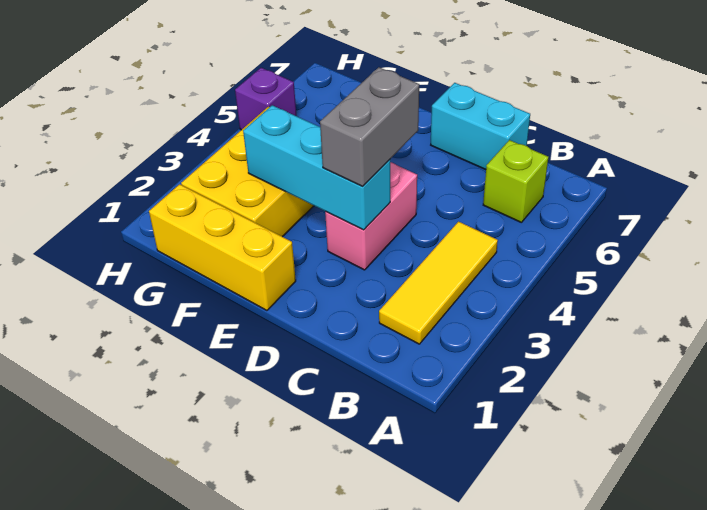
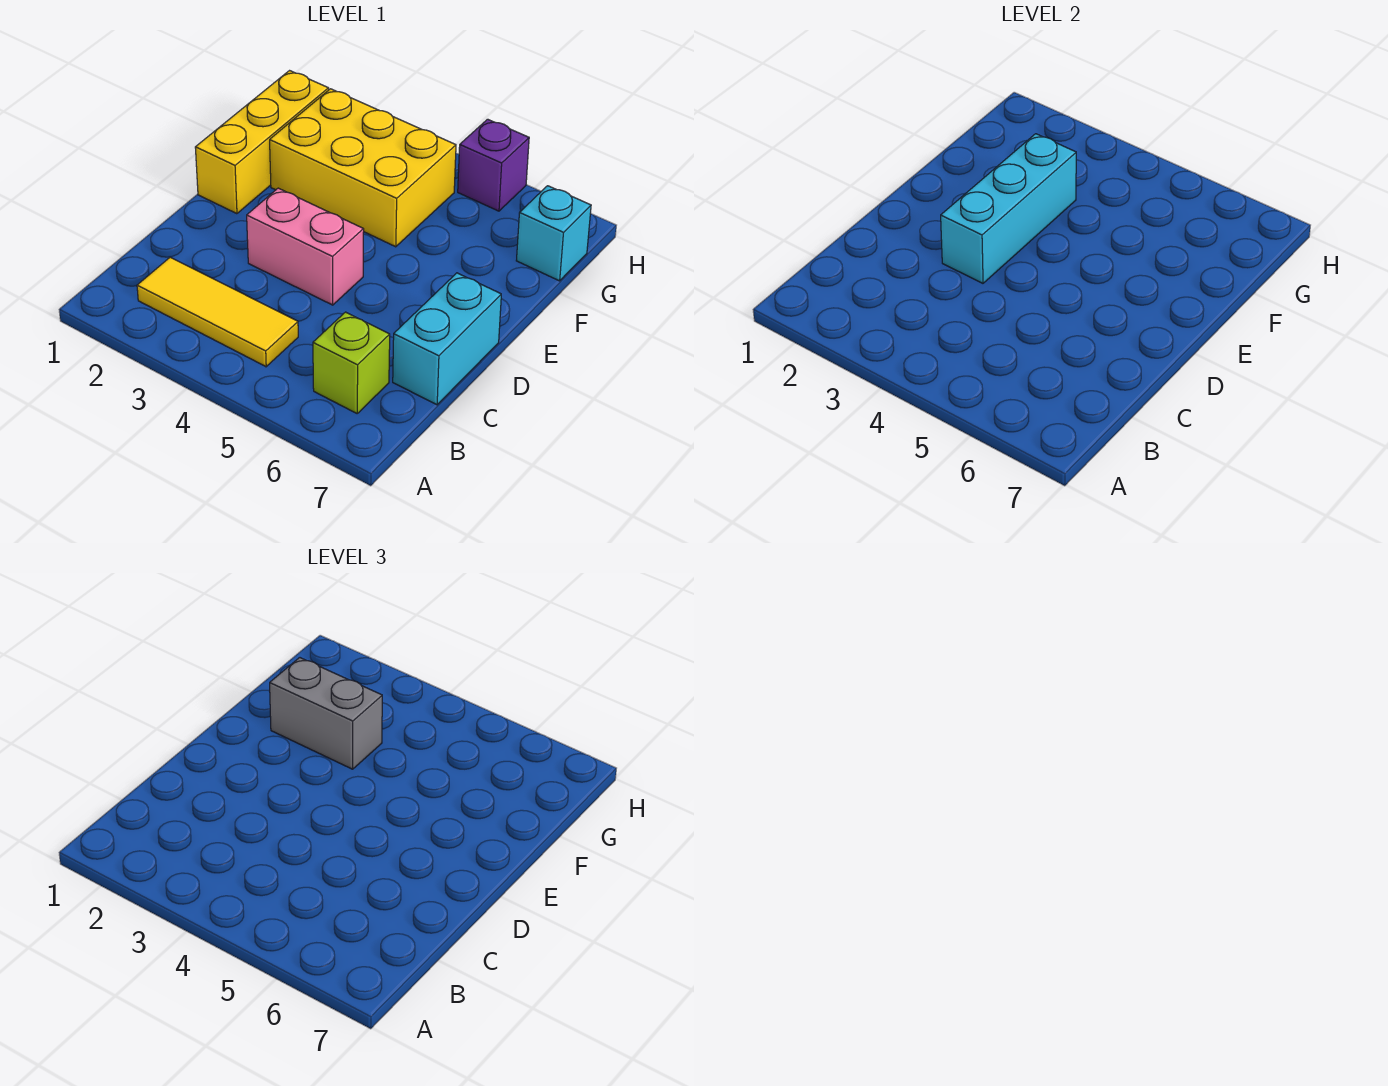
grey 1x2 brick [320,67,419,186] -> grey 1x2 brick moved to [270,658,382,769]
none -> cyan 1x1 brick [516,186,591,281]

